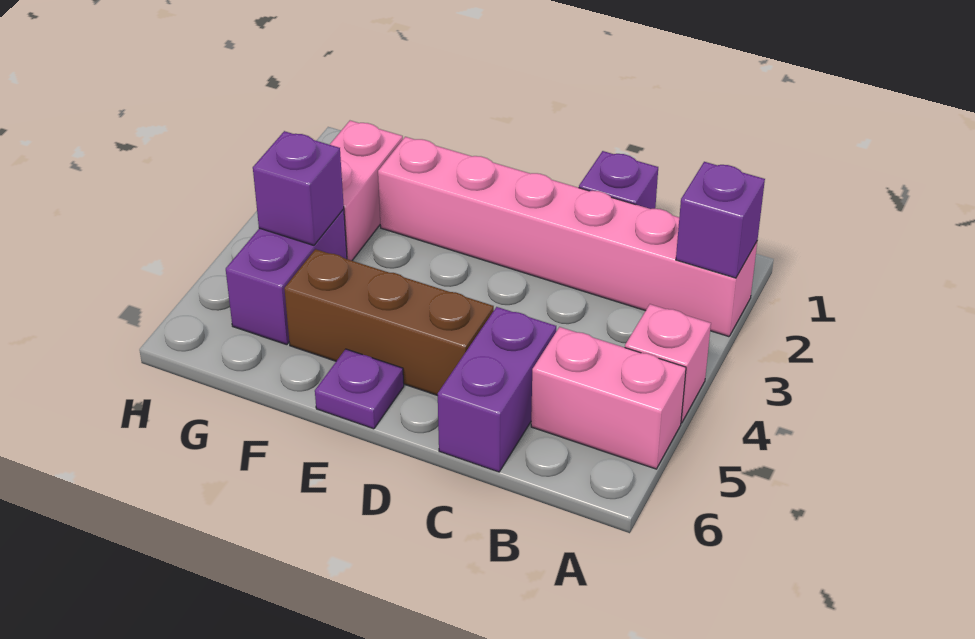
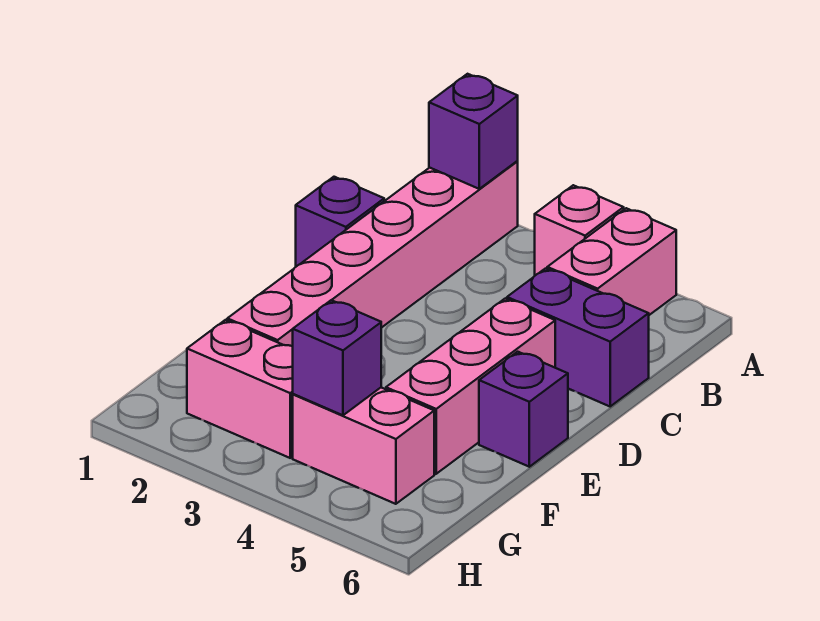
brown 1x3 brick [284,249,494,396] -> pink 1x3 brick [386,299,555,474]
purple 1x1 plate [315,349,404,429] -> purple 1x1 brick [479,352,568,467]
purple 1x2 brick [226,209,347,345] -> pink 1x2 brick [293,388,434,504]

